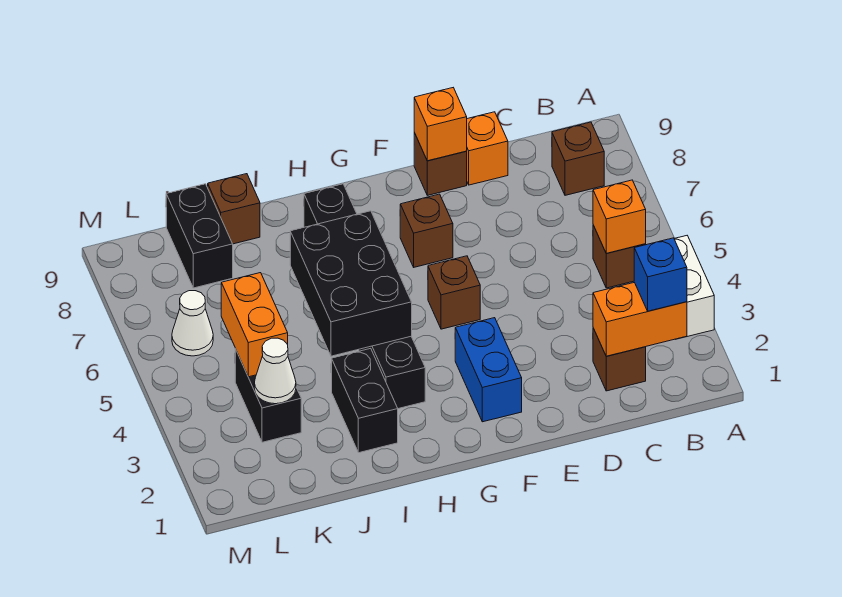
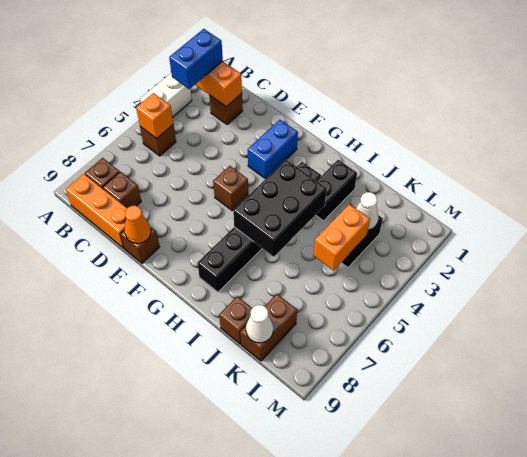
blue 1x1 brick [634,238,687,311] -> blue 1x2 brick [169,29,223,89]
orange 1x1 brick [466,112,508,185] -> orange 1x3 brick [66,174,127,248]
orange 1x1 brick [414,88,467,161] -> orange 1x1 cone [125,206,151,243]
brown 1x1 brick [400,194,453,267] -> brown 1x1 brick moved to [103,172,141,208]
black 1x2 brick [166,184,233,288] -> brown 1x2 brick [240,294,297,361]
white 1x1 cone [172,291,213,356] -> white 1x1 cone moved to [246,305,273,343]

